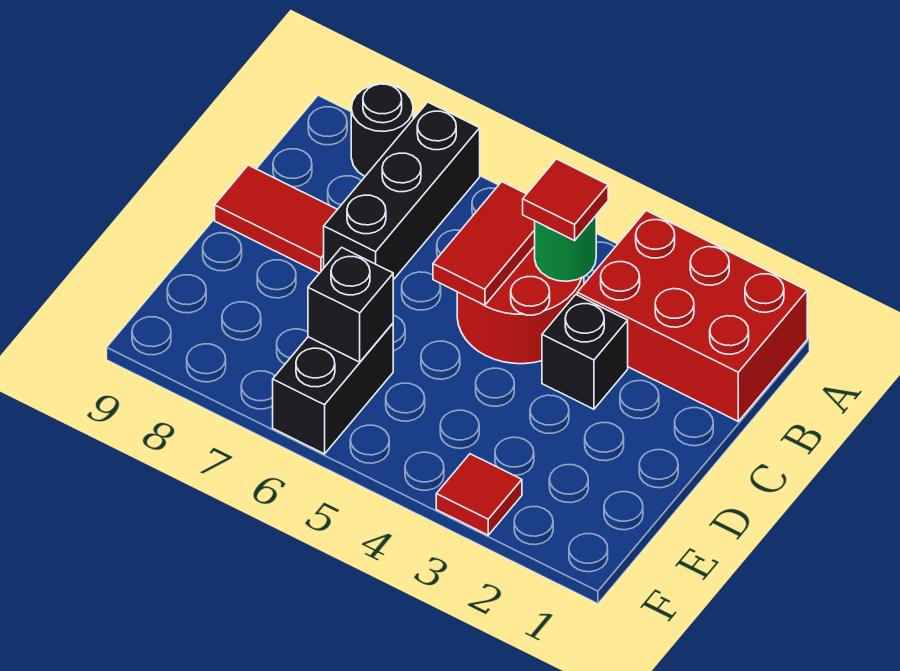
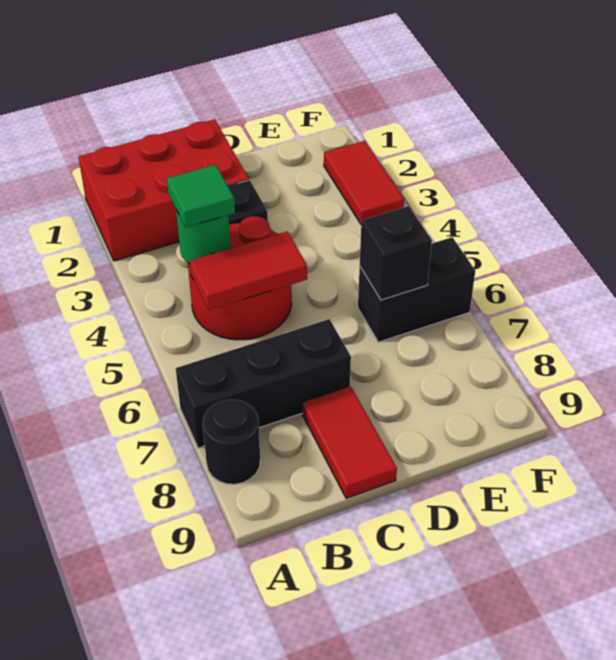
red 2x3 brick [577,211,807,421] -> red 2x3 brick turned to [79,119,249,261]
red 1x1 tile [523,159,608,241] -> green 1x1 tile [167,165,235,227]
red 1x1 tile [436,454,522,535] -> red 1x2 tile [324,141,404,224]

